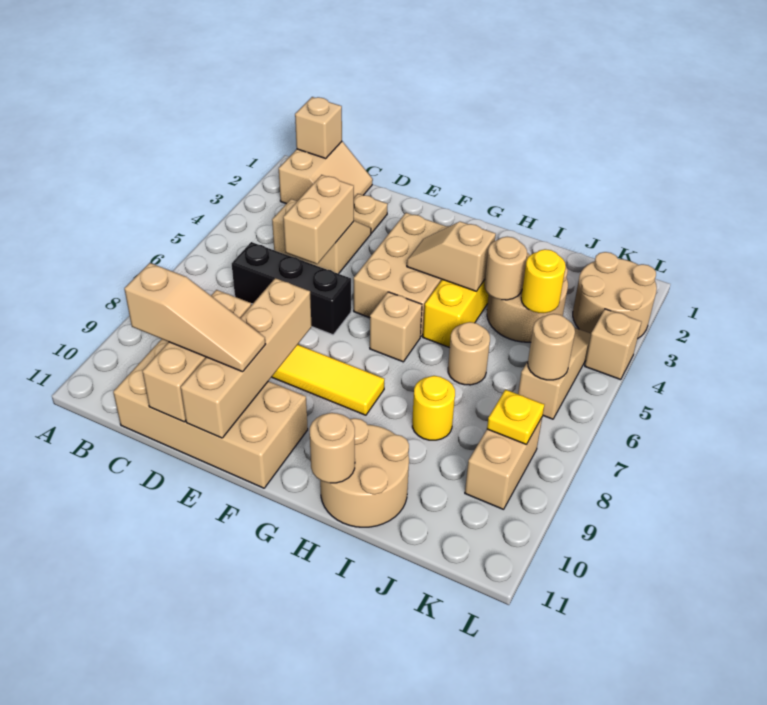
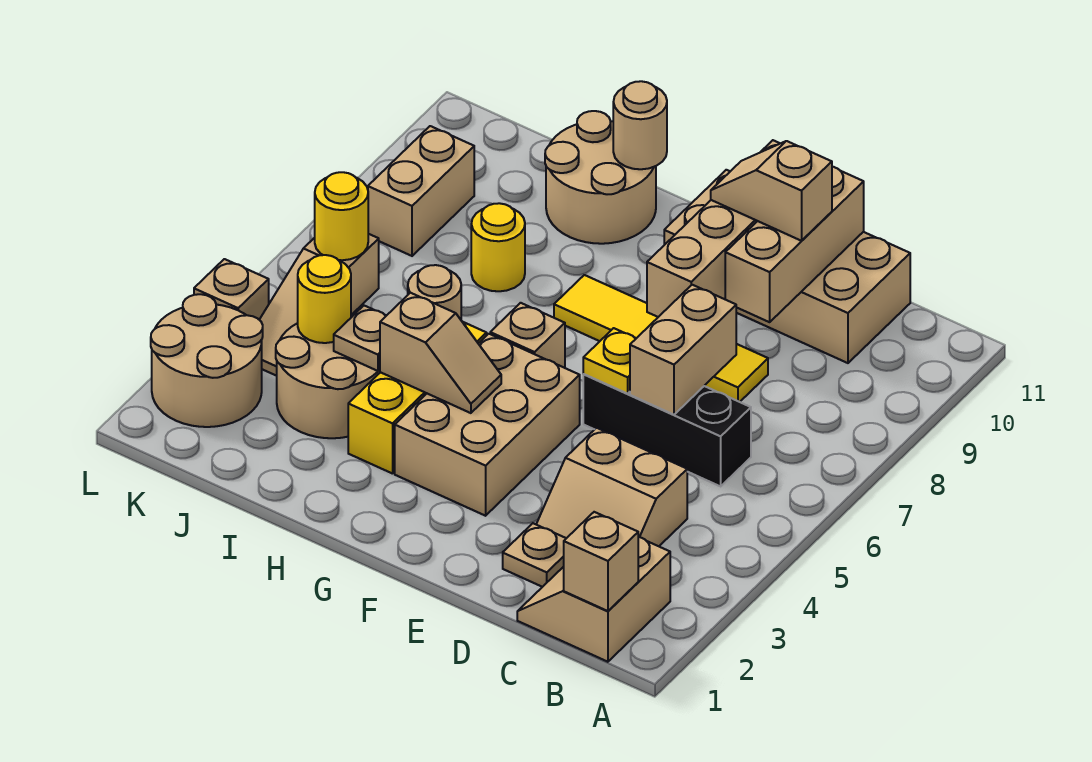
tan 1x3 slope [124,263,266,372] -> tan 1x2 slope [711,141,832,241]
tan 1x2 brick [283,175,354,264] -> tan 1x2 brick moved to [630,285,736,415]
tan 1x1 round brick [484,237,527,300] -> tan 1x1 plate [334,306,386,371]
tan 1x1 round brick [528,314,575,380] -> yellow 1x1 round brick [315,172,368,260]
yellow 1x1 plate [487,390,544,444] -> yellow 1x1 plate moved to [583,328,636,394]

